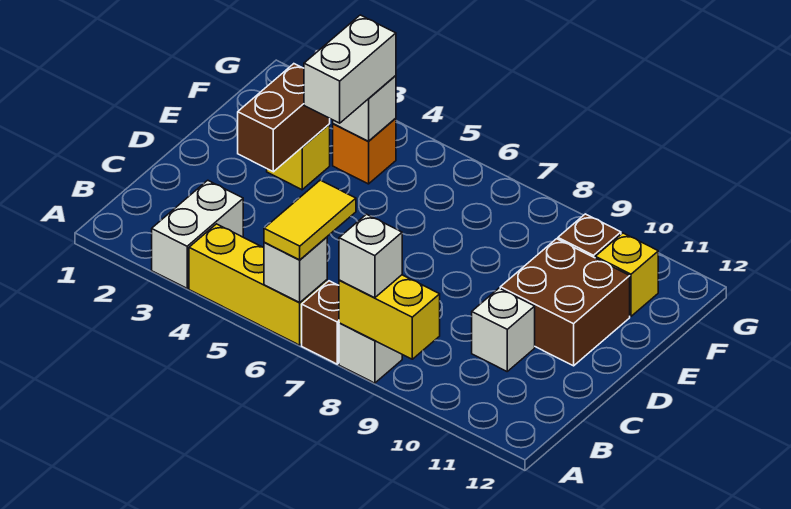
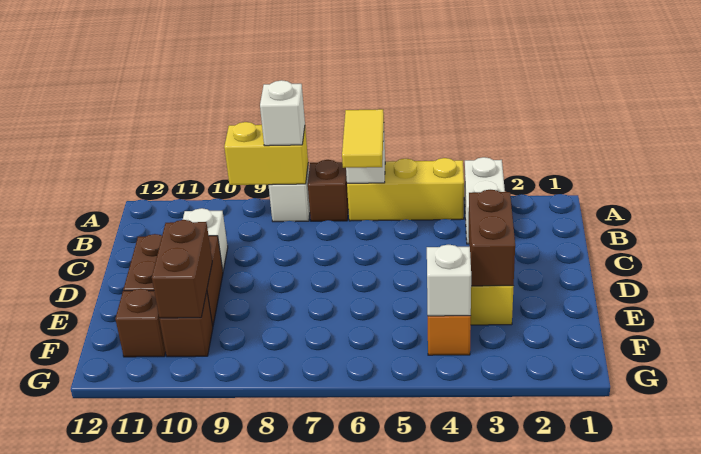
white 1x2 brick [304,15,396,123] -> none
none -> brown 1x2 brick [152,220,212,318]
yellow 1x1 brick [595,233,658,316] -> brown 1x1 brick [115,289,166,357]

